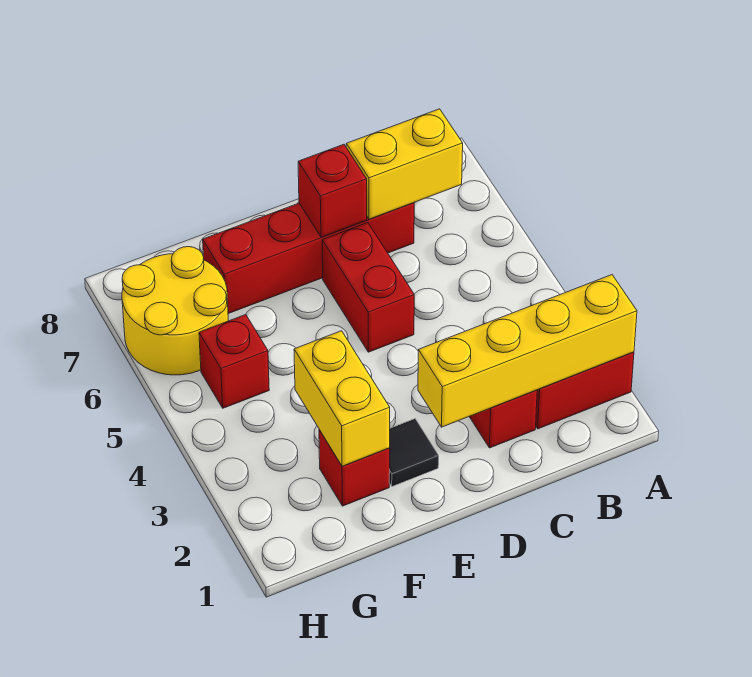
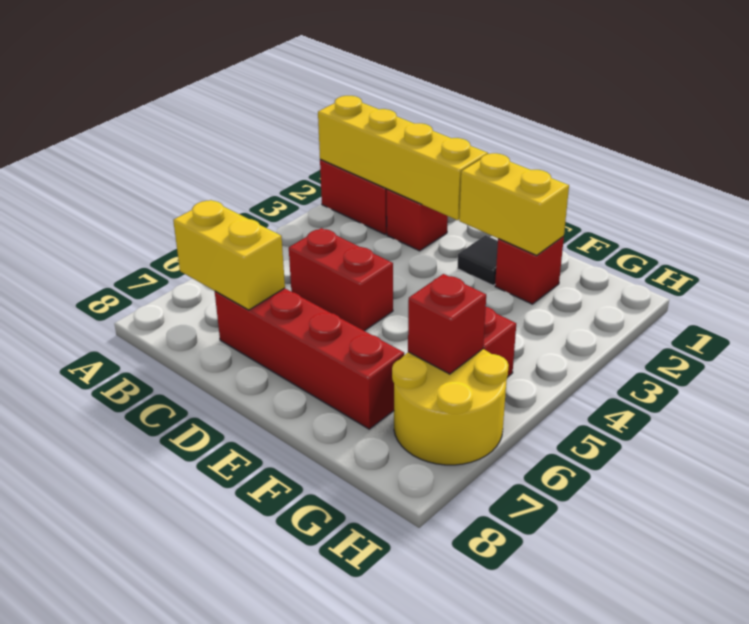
red 1x2 brick [322,223,414,352] -> red 1x2 brick turned to [289,228,393,331]
red 1x1 brick [298,144,367,237] -> red 1x1 brick moved to [408,274,486,374]
yellow 1x2 brick [294,331,390,466] -> yellow 1x2 brick turned to [459,153,569,255]

